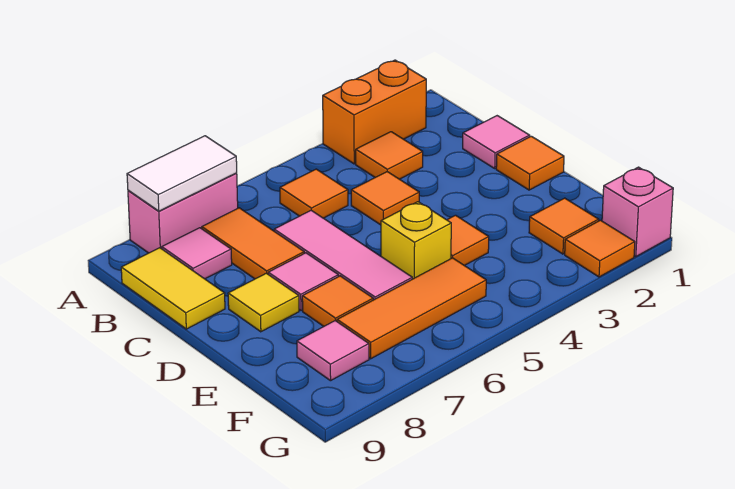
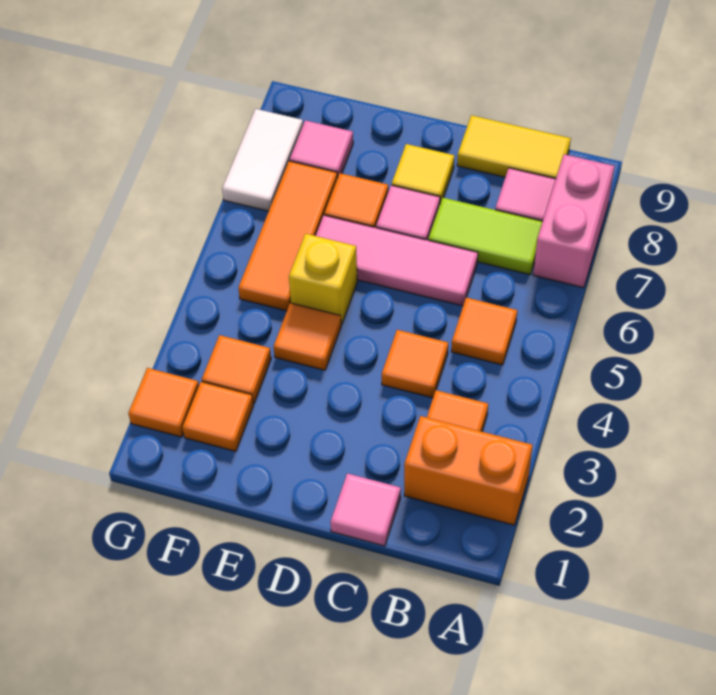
orange 1x2 brick [323,60,426,164] -> orange 1x2 brick turned to [404,416,533,525]
white 1x2 tile [127,136,237,211] -> white 1x2 tile moved to [222,109,303,211]
orange 1x2 tile [202,208,304,279] -> lime 1x2 tile [428,198,543,275]
orange 1x1 tile [496,136,564,190] -> orange 1x1 tile moved to [202,335,271,403]
pink 1x1 brick [602,167,673,257] -> none

